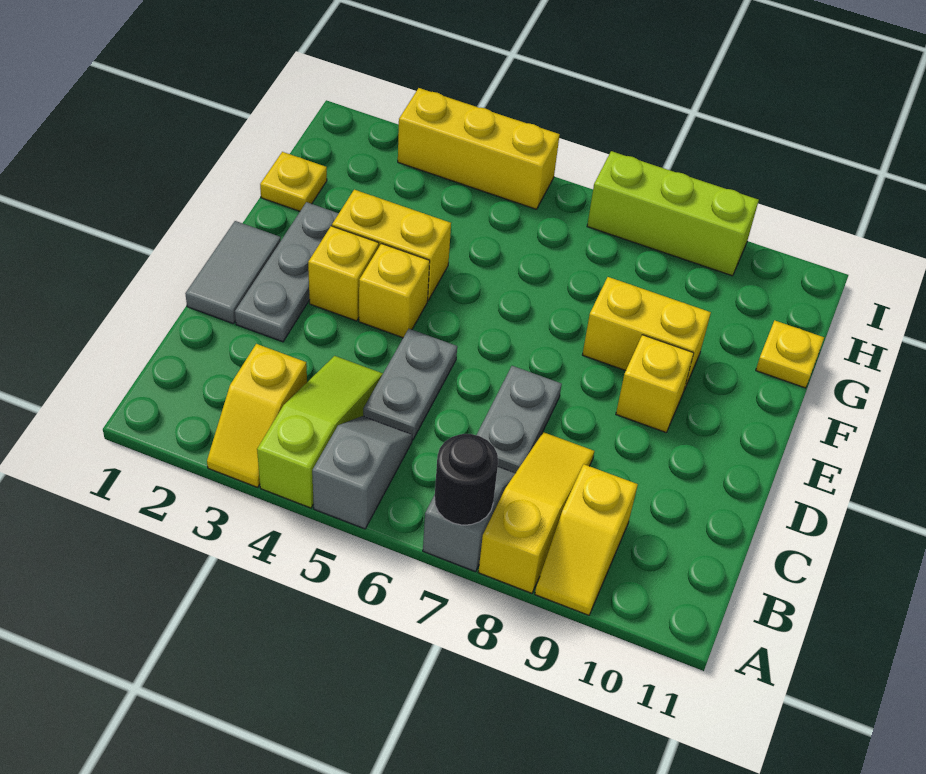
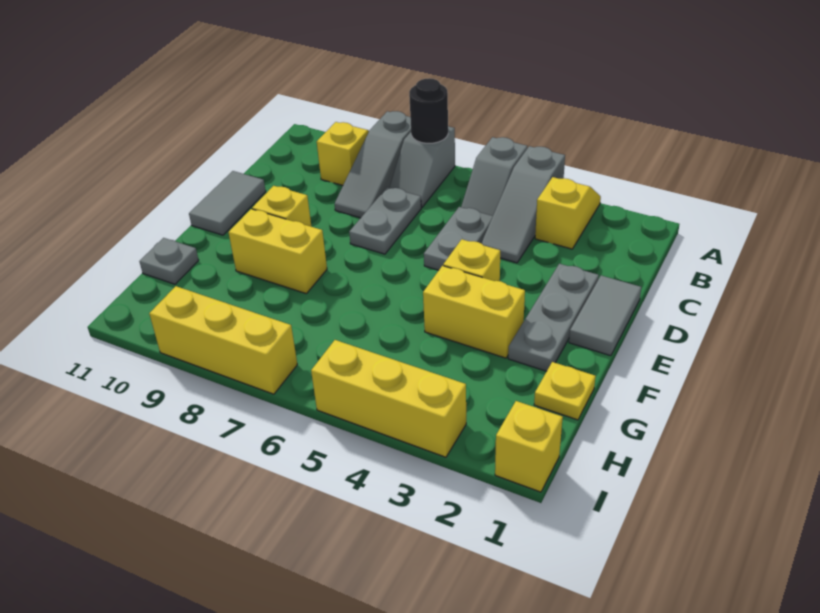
lime 1x3 slope [257,356,383,508] -> grey 1x3 slope [481,146,565,263]
yellow 1x3 slope [478,432,594,593] -> grey 1x3 slope [335,111,411,218]
none -> grey 1x2 tile [189,171,266,235]
yellow 1x1 brick [308,226,379,321] -> yellow 1x1 brick moved to [495,401,563,492]
yellow 1x1 plate [756,320,824,388] -> grey 1x1 plate [139,238,199,284]
lime 1x3 brick [587,151,759,276] -> yellow 1x3 brick [149,286,297,394]

